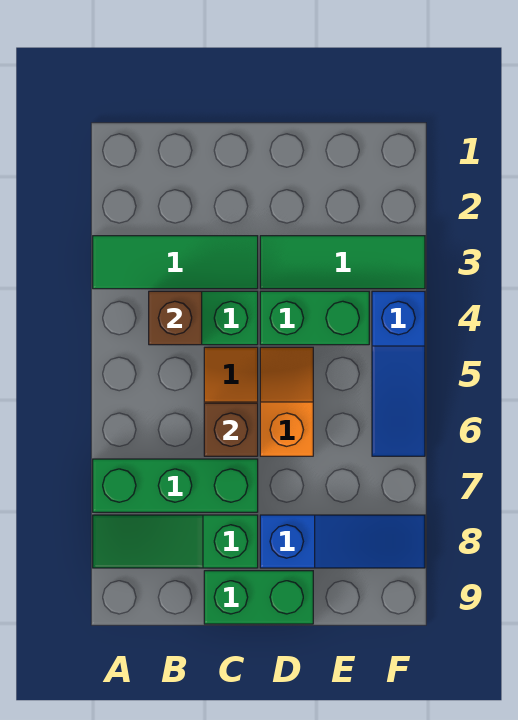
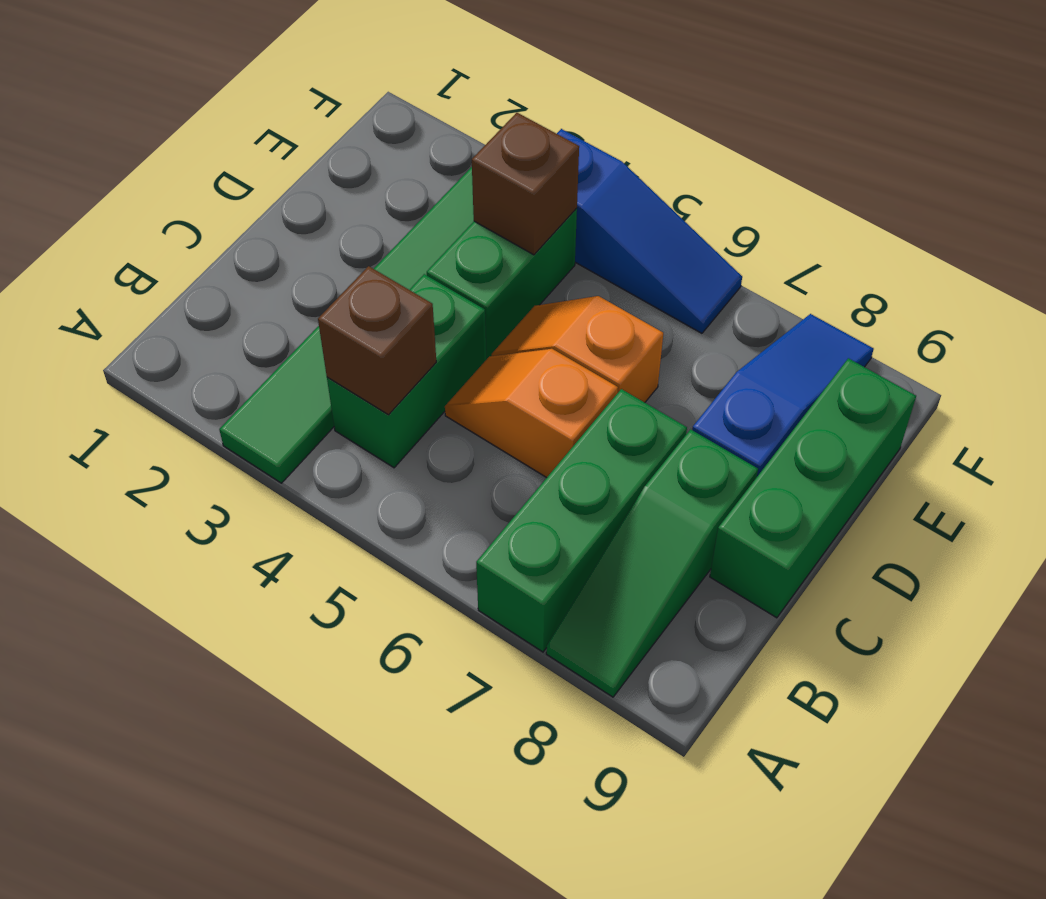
brown 1x1 brick [204,403,258,456] -> brown 1x1 brick moved to [472,113,579,255]
green 1x2 brick [204,571,313,624] -> green 1x3 brick [710,358,916,618]

